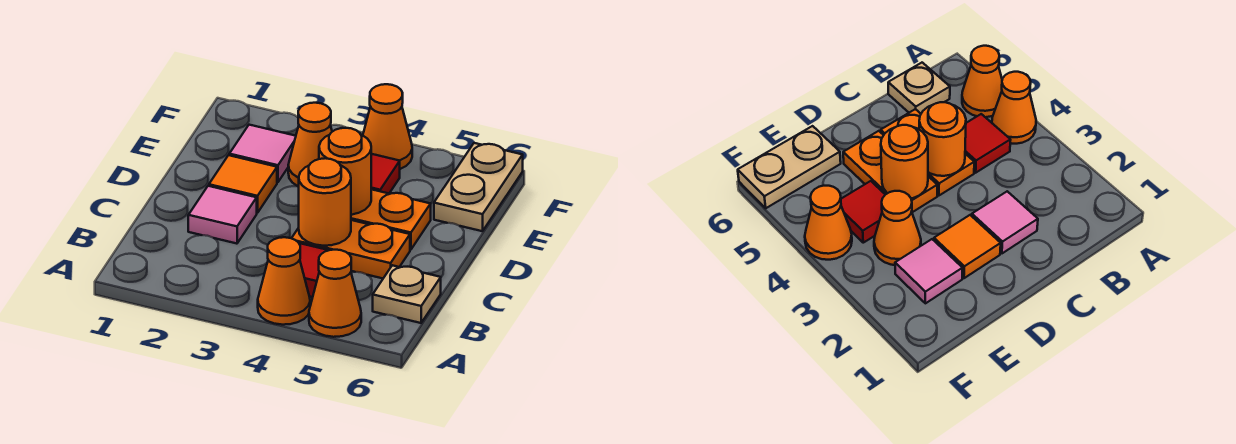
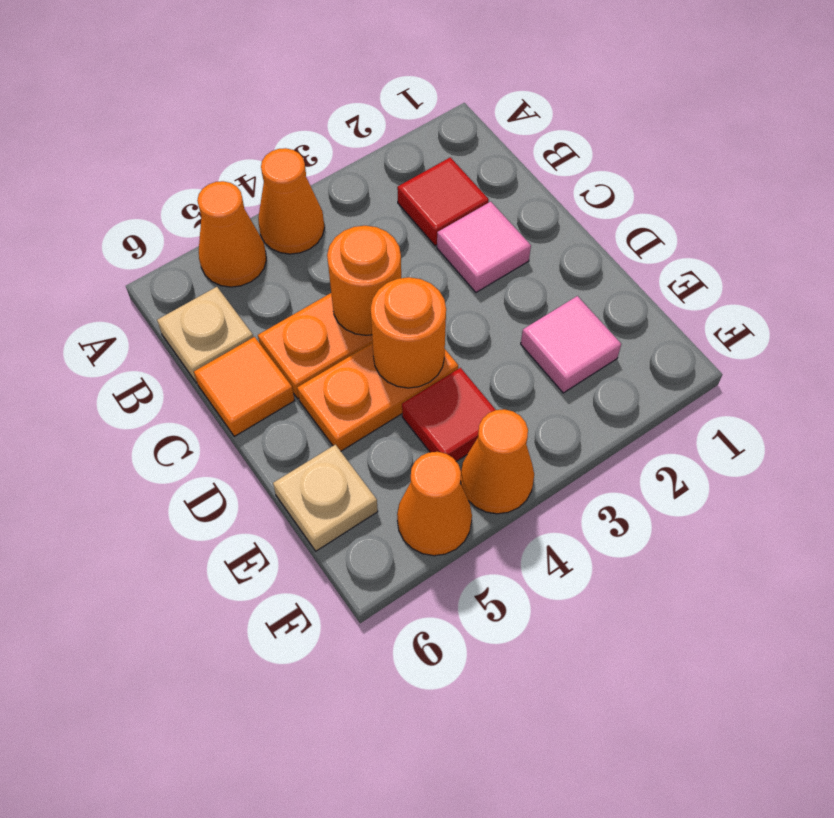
red 1x1 tile [299,243,329,297] -> red 1x1 tile moved to [397,157,489,246]
orange 1x1 tile [209,155,277,213] -> orange 1x1 tile moved to [194,337,295,436]
orange 1x1 cone [288,103,332,187] -> orange 1x1 cone moved to [397,452,472,556]
tan 1x2 plate [434,143,523,231] -> tan 1x1 plate [273,445,378,551]

